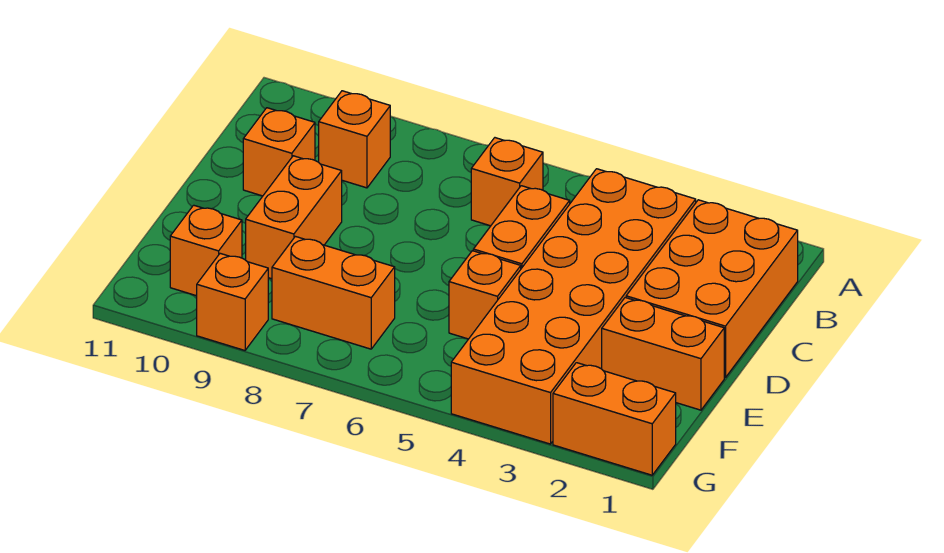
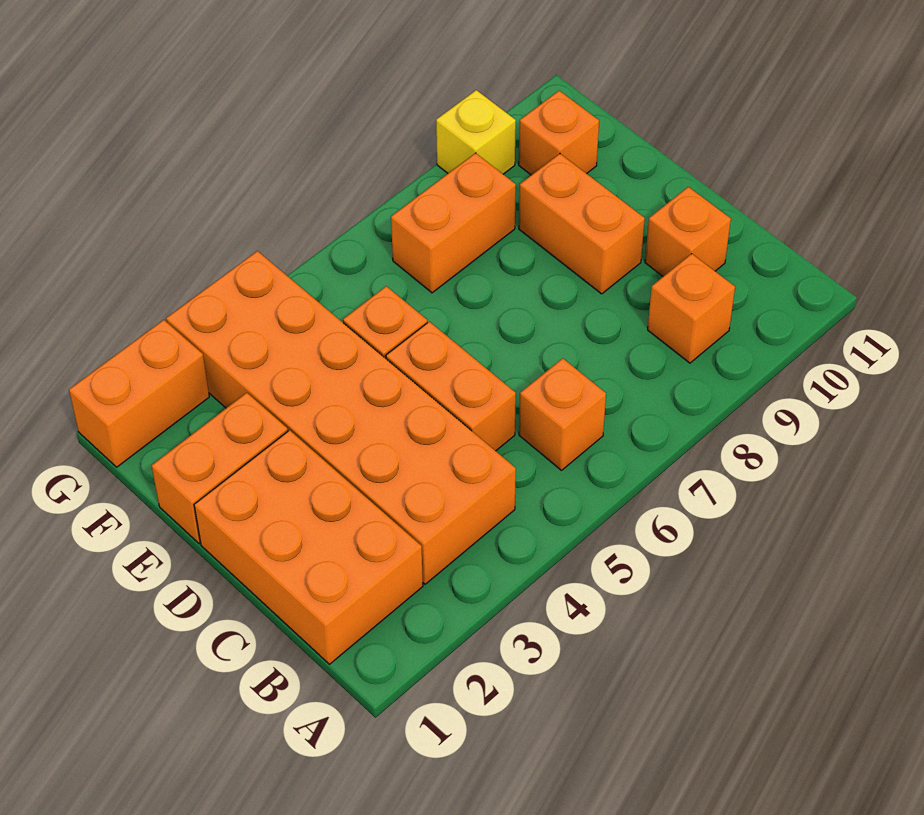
orange 1x1 brick [197,253,268,350] -> yellow 1x1 brick [436,90,516,174]

